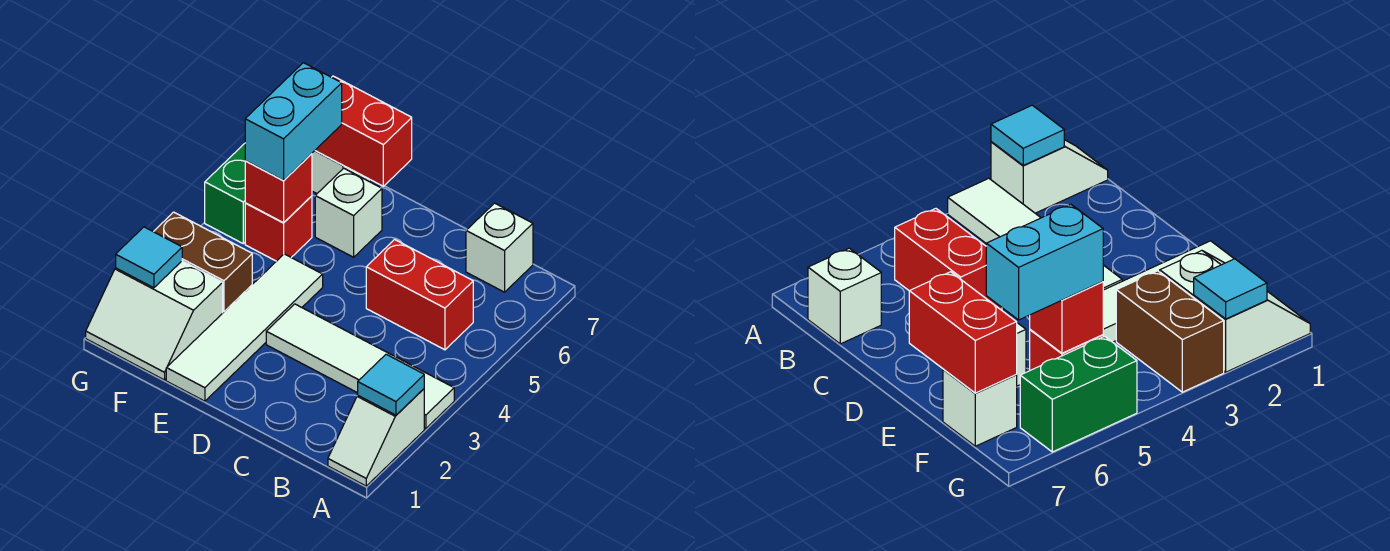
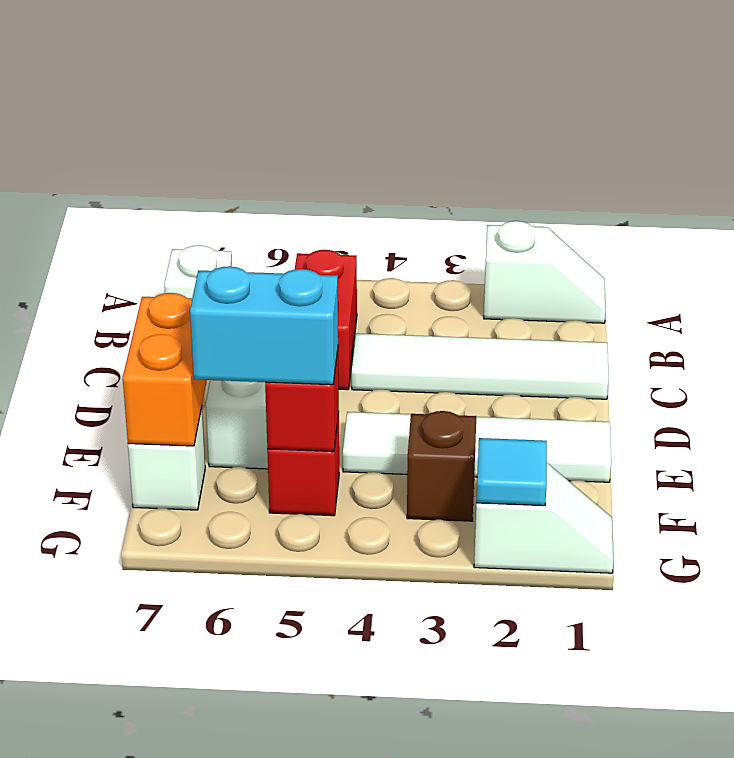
cyan 1x1 tile [358,354,424,415] -> none
white 1x4 tile [266,304,454,429] -> white 1x4 tile turned to [352,333,609,399]
red 1x2 brick [315,76,412,186] -> orange 1x2 brick [123,293,207,446]
white 2x2 slope [86,261,223,380] -> white 1x2 slope [474,463,613,573]
brown 1x2 brick [154,212,252,312] -> brown 1x1 brick [407,411,476,521]
green 1x2 brick [205,144,245,243] -> none

